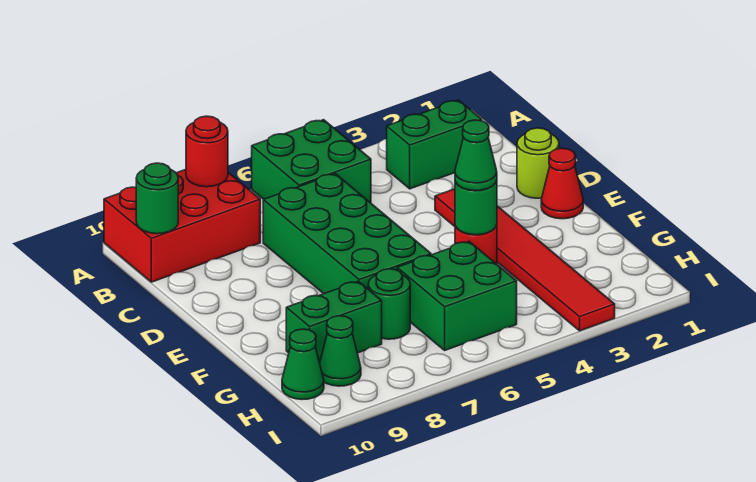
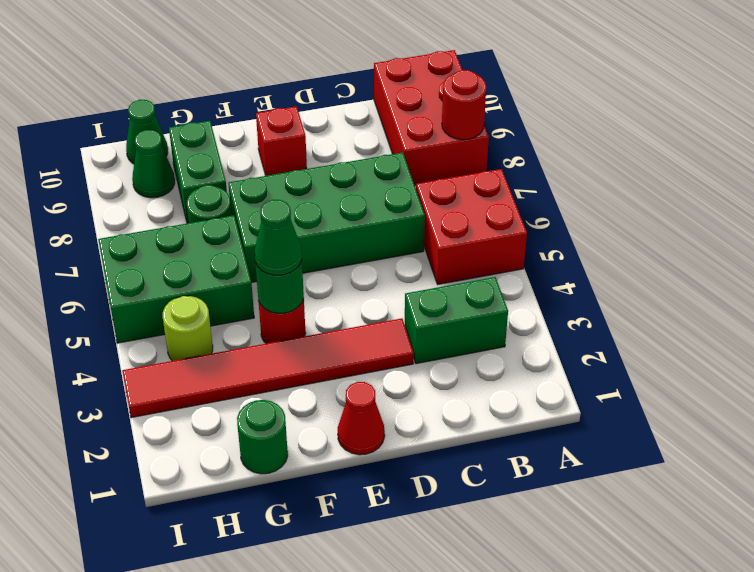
green 2x2 brick [252,120,371,203] -> red 2x2 brick [416,169,527,284]
green 1x2 brick [387,100,482,189] -> green 1x2 brick turned to [405,277,508,364]
green 1x1 round brick [136,163,178,234] -> green 1x1 round brick moved to [237,400,288,474]
lime 1x1 round brick [517,128,559,198] -> lime 1x1 round brick moved to [163,296,213,361]
none -> red 1x1 brick [256,106,307,176]
green 2x2 brick [397,241,517,350] -> green 2x3 brick [98,215,254,343]

